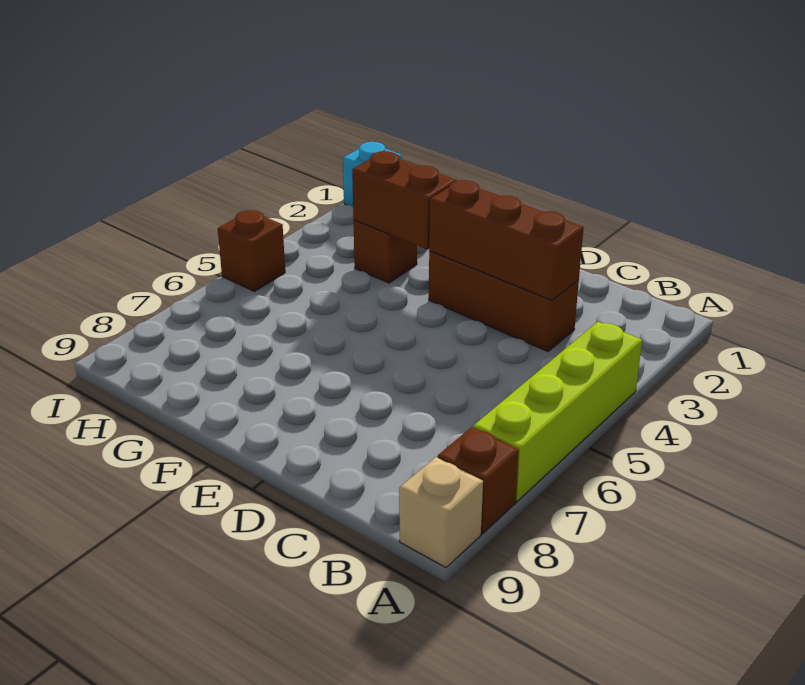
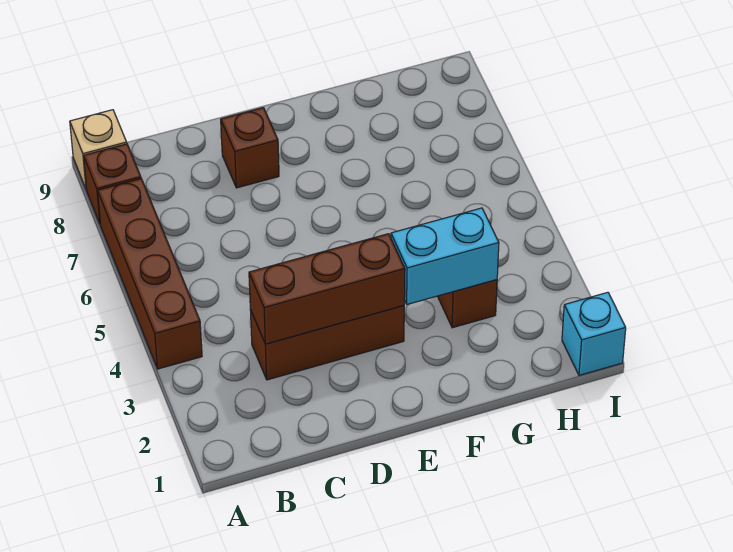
lime 1x4 brick [473,322,642,502] -> brown 1x4 brick [98,179,202,369]
brown 1x2 brick [352,151,457,250] -> cyan 1x2 brick [391,208,499,304]
brown 1x1 brick [218,210,285,291] -> brown 1x1 brick moved to [221,108,279,188]

